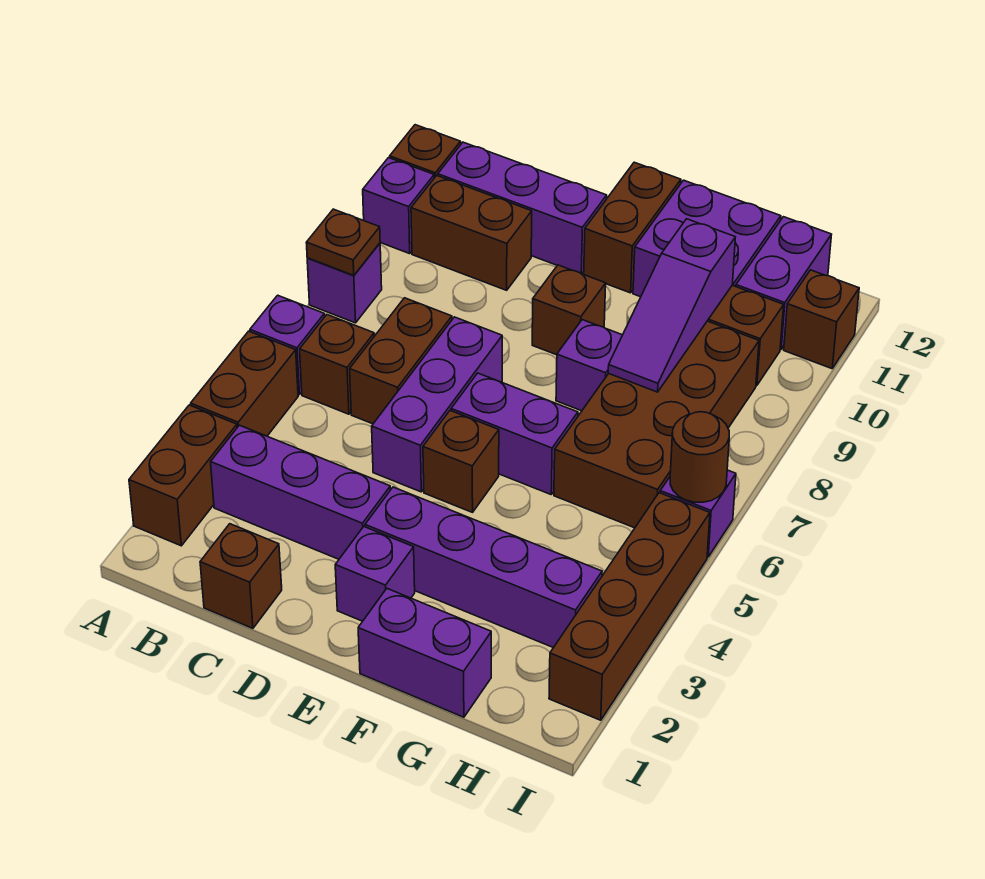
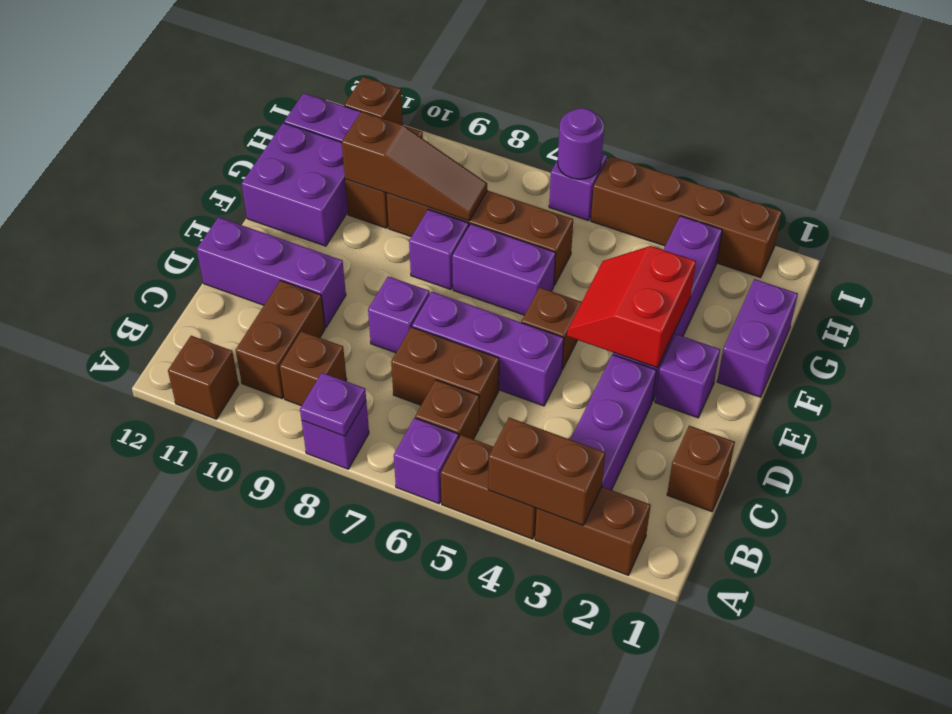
brown 1x1 plate [306,209,380,276] -> purple 1x1 plate [300,373,366,436]
purple 1x1 brick [363,158,434,254] -> purple 1x1 brick moved to [368,276,430,353]
purple 1x3 brick [438,142,607,274] -> purple 1x3 brick turned to [197,217,346,328]
none -> red 2x2 slope [567,246,696,368]
purple 1x2 brick [451,373,578,494] -> purple 1x2 brick turned to [452,224,556,315]
brown 1x1 brick [532,265,606,355] -> brown 1x1 brick moved to [280,331,347,406]
brown 1x2 brick [584,162,681,293] -> brown 1x2 brick moved to [488,418,605,525]
brown 2x4 brick [554,321,759,528] -> brown 1x4 brick [387,190,573,285]
purple 1x3 slope [608,219,735,392] -> brown 1x3 slope [342,112,487,221]
brown 1x1 round brick [670,412,729,502] -> purple 1x1 round brick [558,108,604,179]

